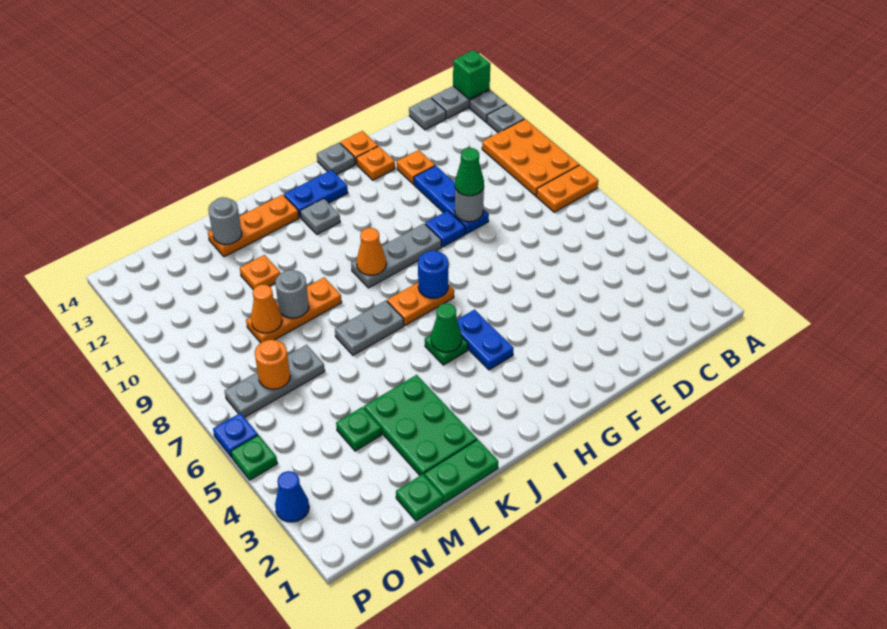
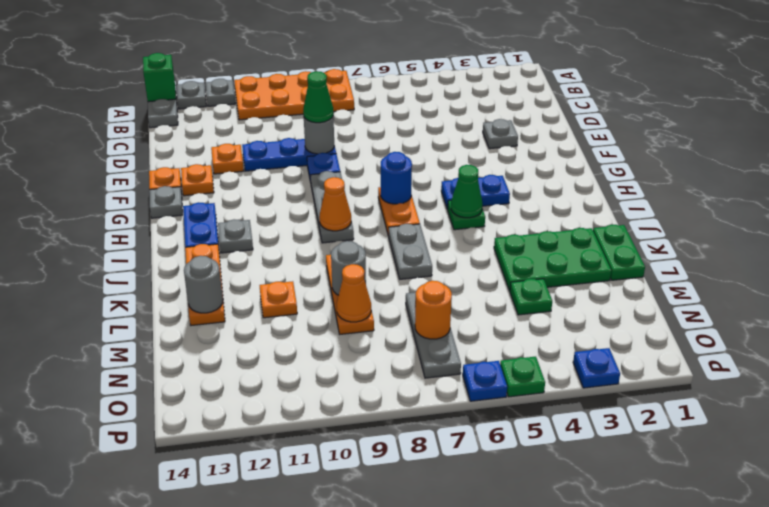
grey 1x1 plate [409,98,446,130] -> grey 1x1 plate moved to [483,119,518,149]
green 1x1 plate [396,474,443,521] -> none
blue 1x1 cone [275,471,309,522] -> blue 1x1 plate [573,348,620,388]

